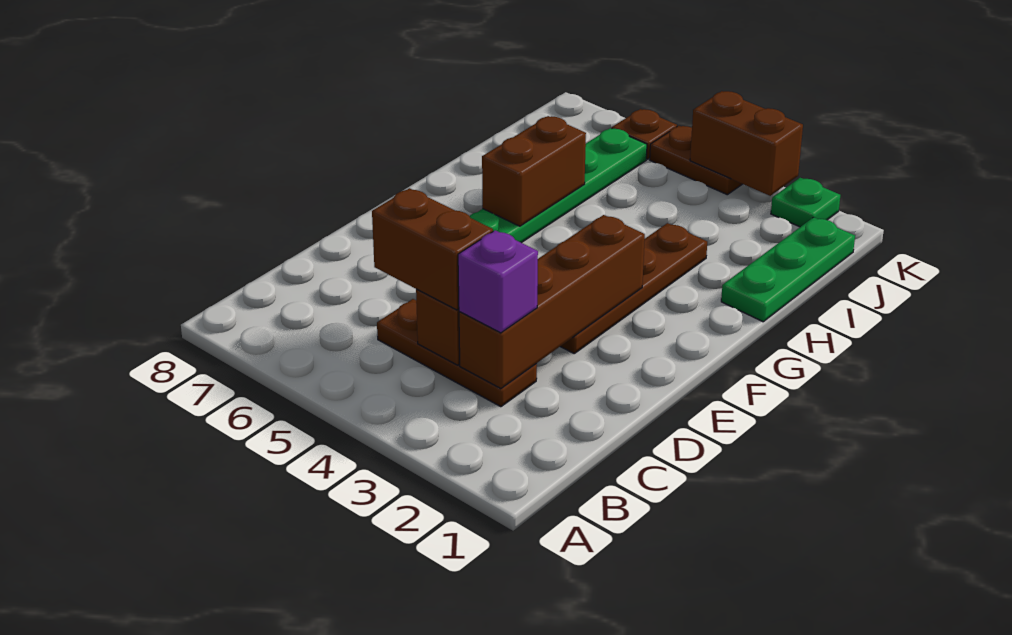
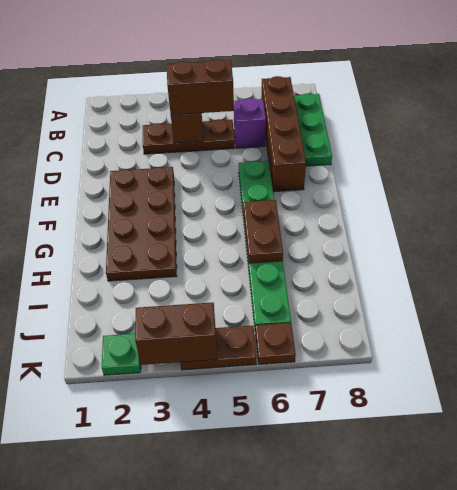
brown 1x4 brick [459,215,645,389] -> brown 1x4 brick moved to [261,76,306,192]
purple 1x1 brick [458,230,538,333] -> purple 1x1 brick moved to [234,98,266,148]
brown 1x4 plate [560,223,707,353] -> brown 2x4 plate [106,167,177,281]
brown 1x2 brick [482,116,586,226] -> brown 1x2 plate [243,200,283,263]
green 1x3 plate [721,217,855,322] -> green 1x3 plate moved to [294,94,332,166]

